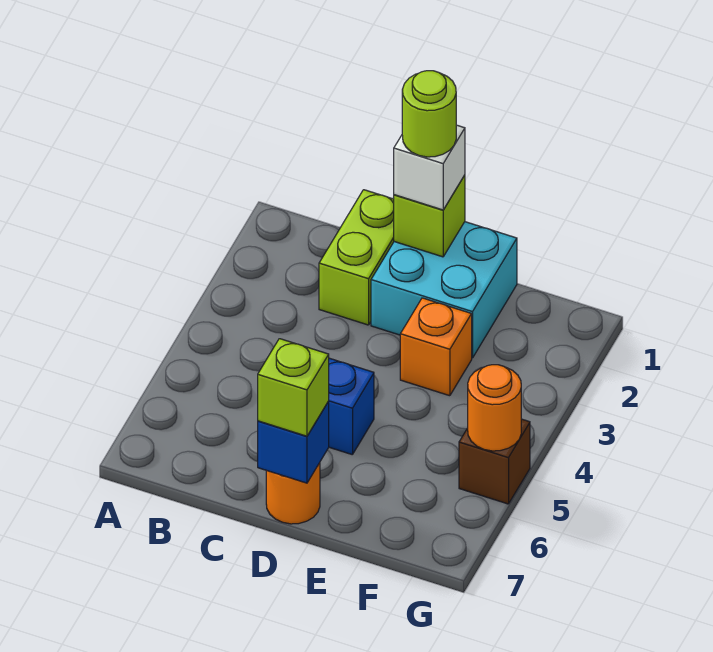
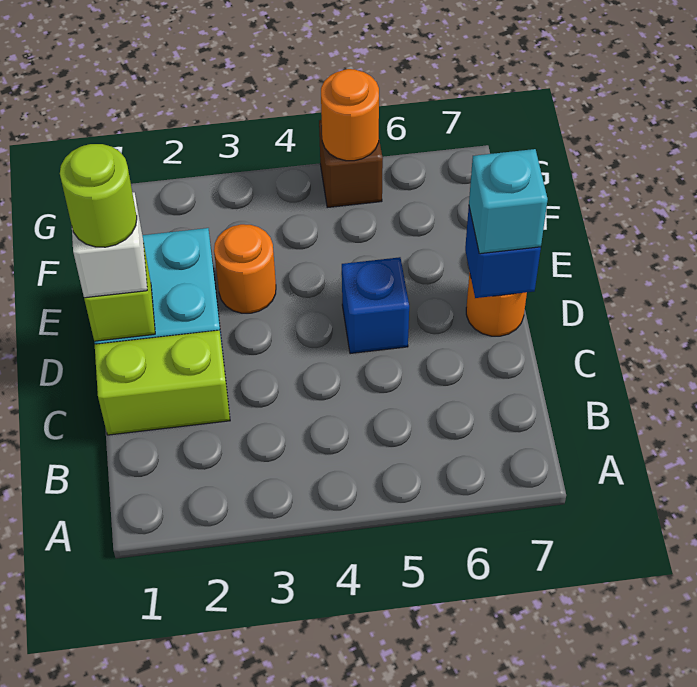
lime 1x1 brick [258,339,329,436] -> cyan 1x1 brick [469,149,548,254]
orange 1x1 brick [400,298,472,396] -> orange 1x1 round brick [214,224,276,313]

